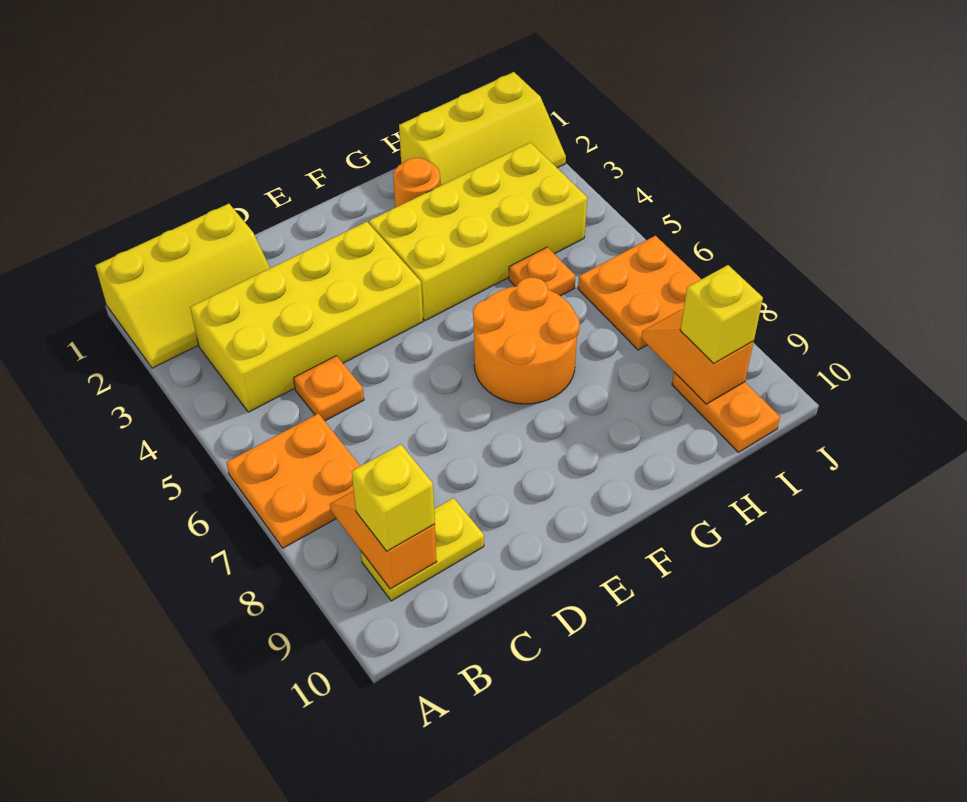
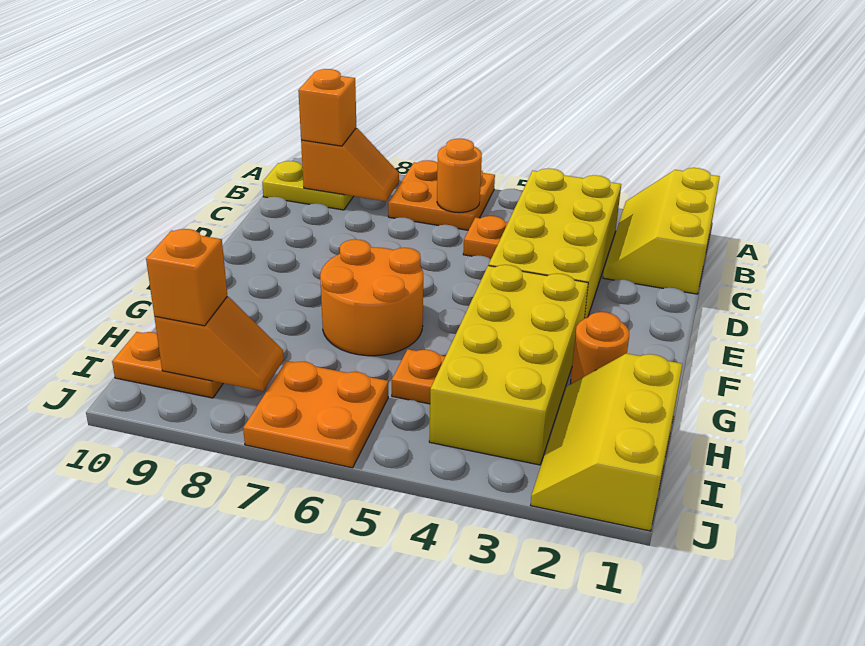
none -> orange 1x1 round brick [437,139,482,213]
yellow 1x2 plate [361,498,484,601] -> yellow 1x2 plate turned to [262,161,353,210]
yellow 1x1 brick [352,444,435,551] -> orange 1x1 brick [298,69,356,146]
yellow 1x1 brick [680,265,763,364] -> orange 1x1 brick [146,229,227,326]

